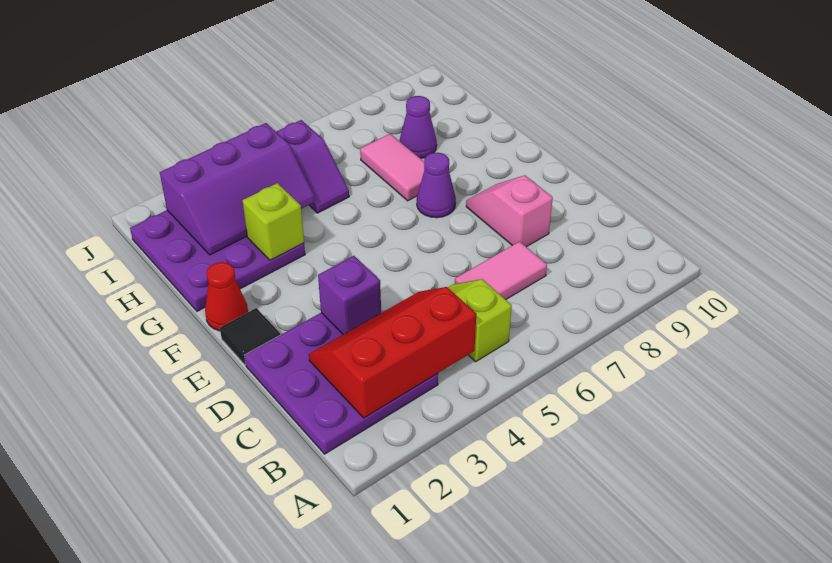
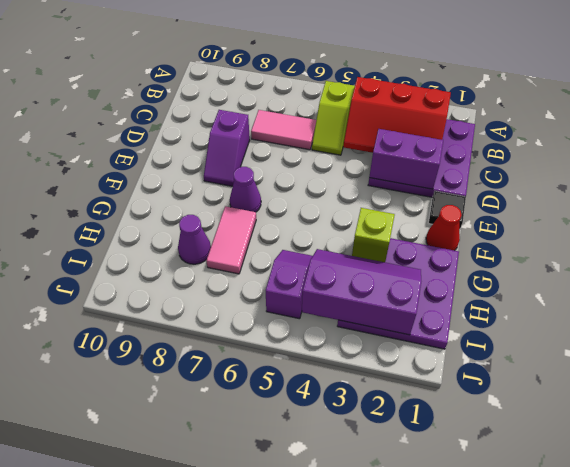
purple 1x1 brick [318,256,381,334] -> purple 1x2 brick [369,129,443,189]
pink 1x2 slope [466,175,553,247] -> purple 1x2 slope [204,110,250,186]

